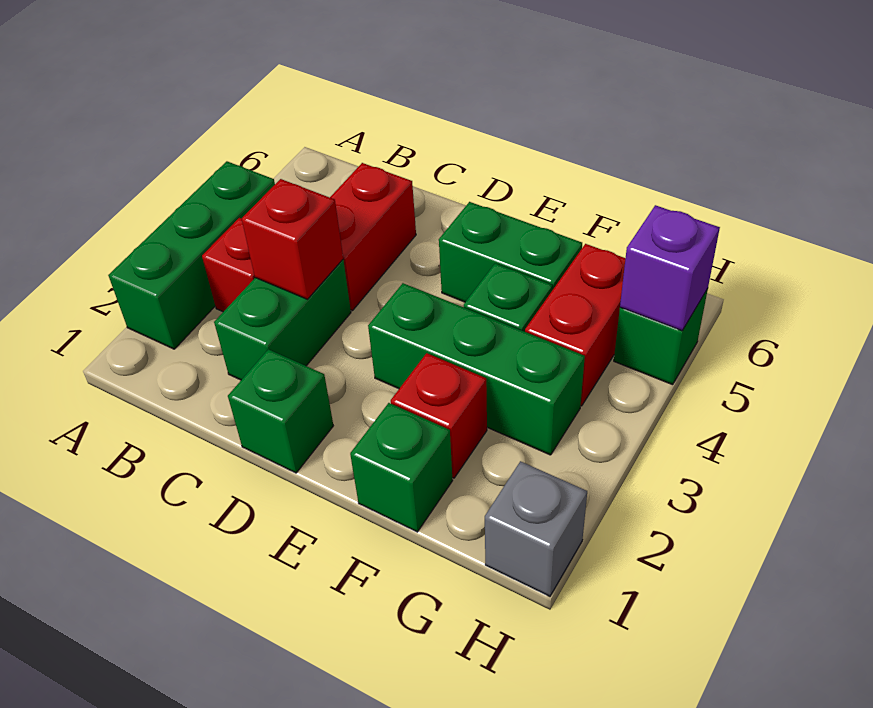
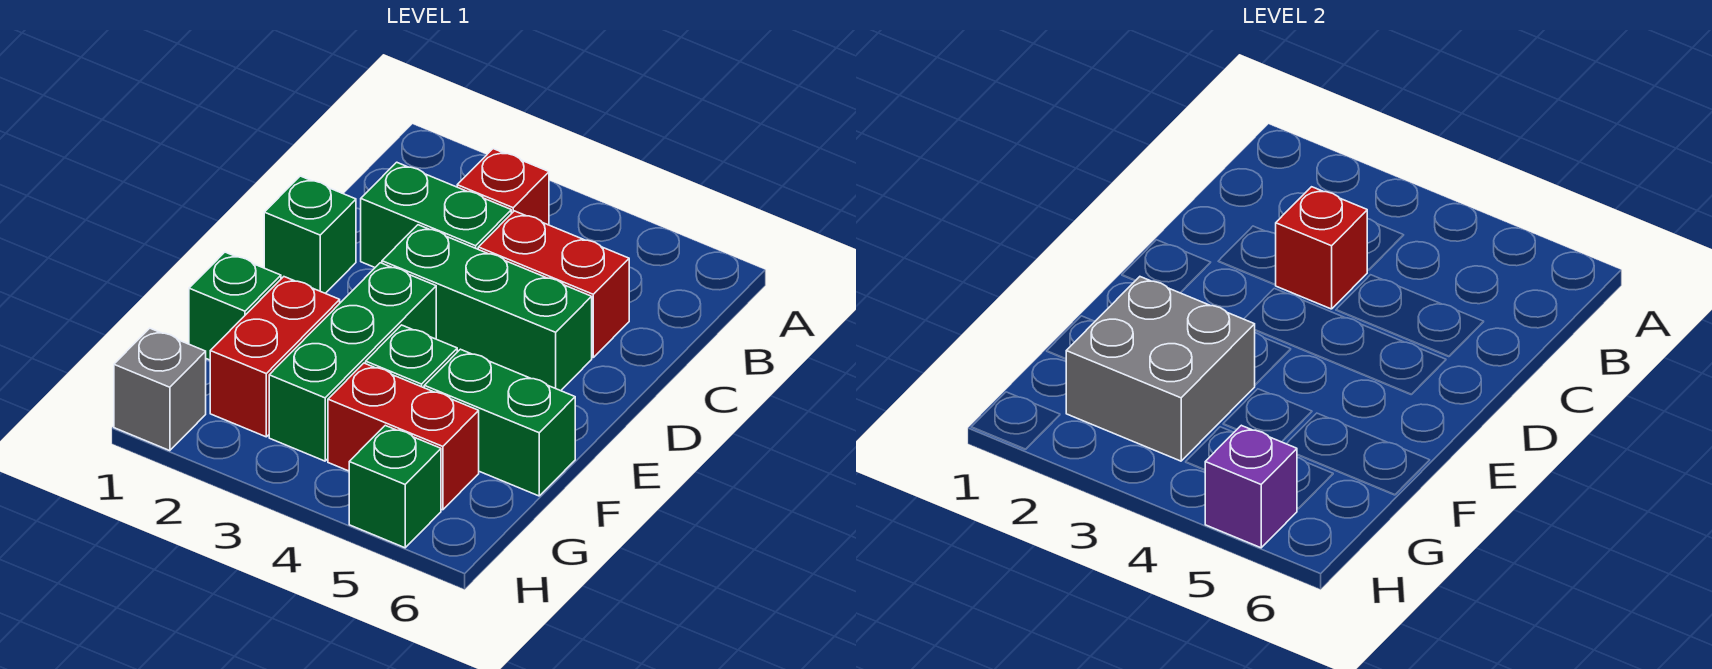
green 1x3 brick [108,161,275,349] -> green 1x3 brick moved to [382,225,592,391]
green 1x2 brick [439,202,582,302] -> green 1x2 brick turned to [424,349,575,496]
red 1x1 brick [391,353,487,478] -> red 1x2 brick [210,277,340,437]
none -> grey 2x2 brick [1066,277,1255,461]

